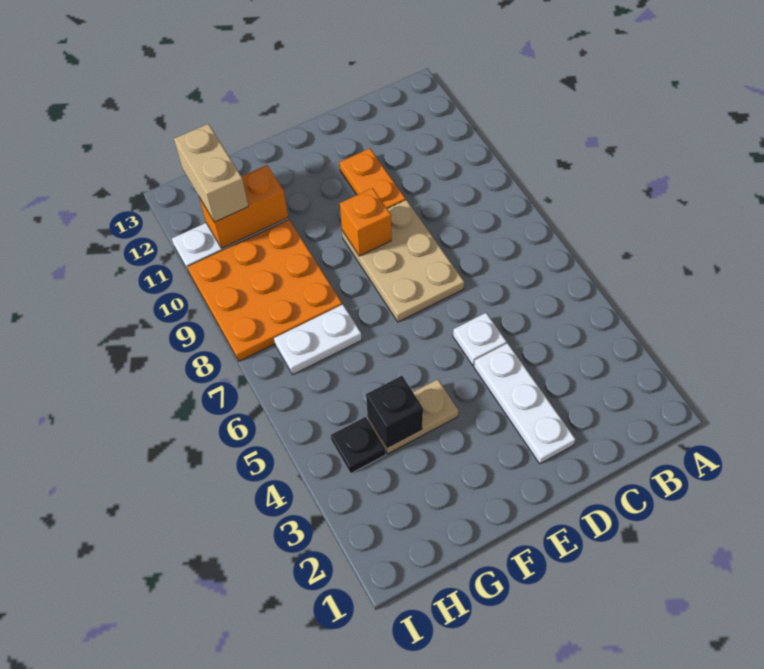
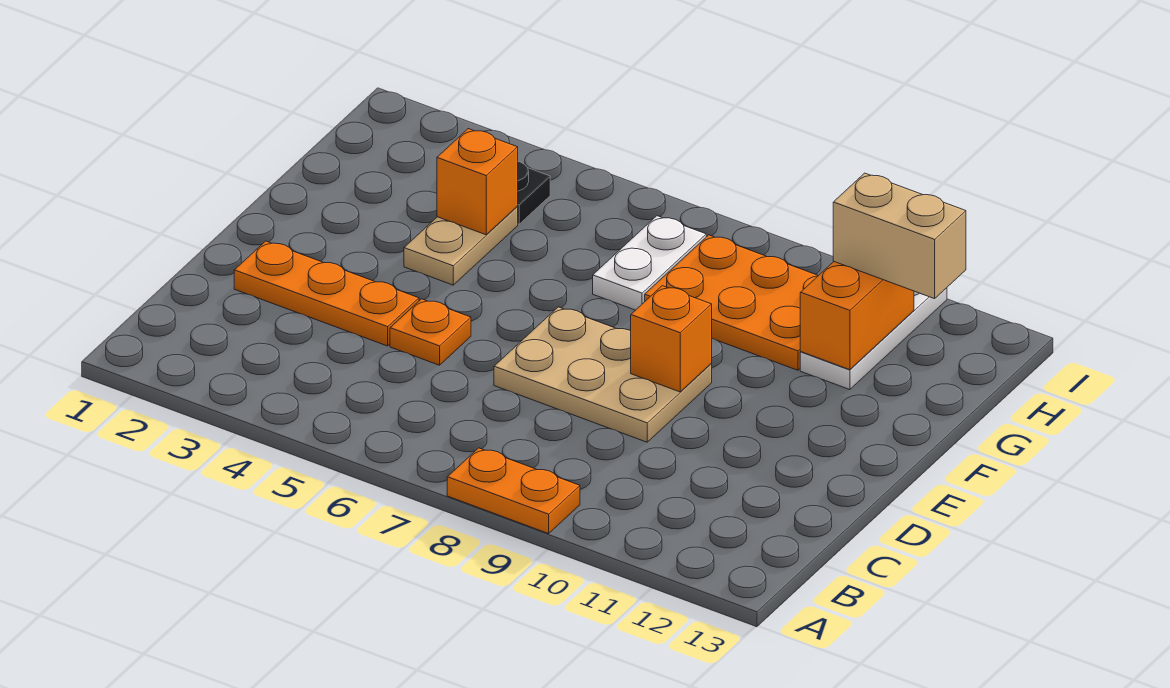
white 1x3 plate [474,343,575,464] -> orange 1x3 plate [234,241,419,346]
white 1x1 plate [453,313,506,365] -> orange 1x1 plate [390,299,471,365]
orange 1x2 plate [340,148,405,209] -> orange 1x2 plate moved to [447,448,580,534]
black 1x1 brick [366,376,423,448] -> orange 1x1 brick [437,129,518,235]
orange 3x3 plate [188,220,342,361] -> orange 2x3 plate [645,235,818,370]

